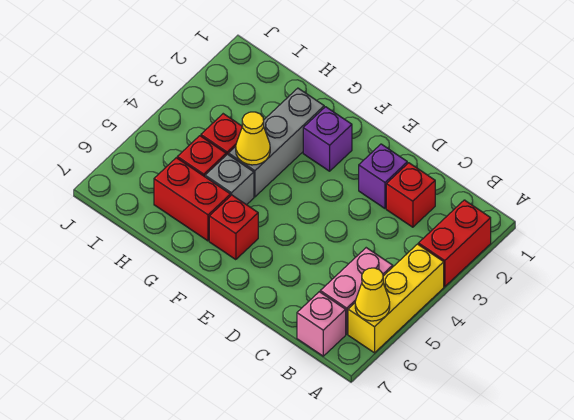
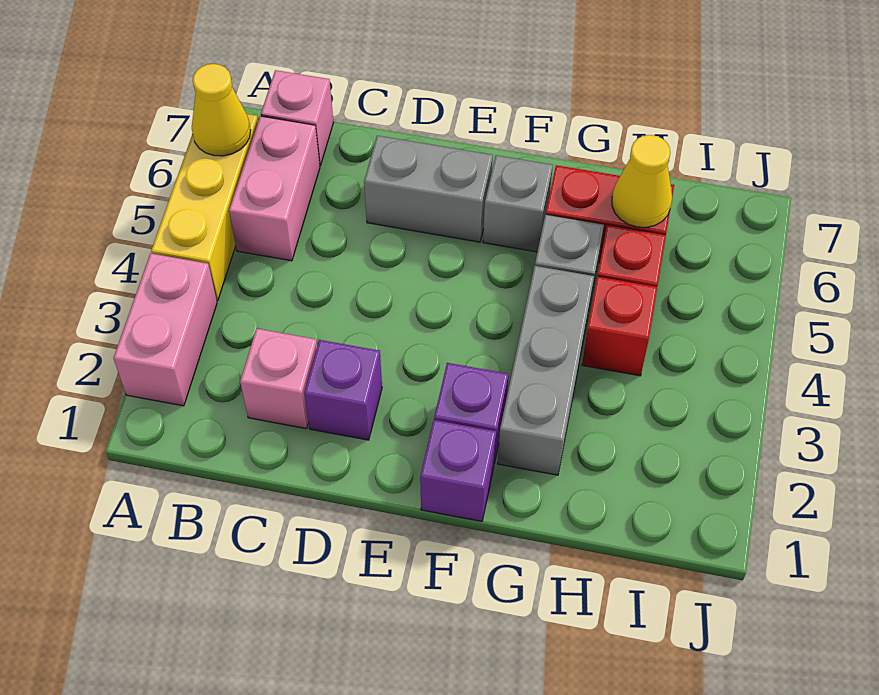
red 1x2 brick [418,200,491,287] -> pink 1x2 brick [114,253,217,406]
red 1x1 brick [386,163,435,227] -> pink 1x1 brick [240,329,317,429]
none -> grey 1x2 brick [364,136,493,242]
none -> purple 1x1 brick [420,420,496,521]
red 1x1 brick [209,195,258,260] -> grey 1x1 brick [483,155,553,252]
yellow 1x1 cone [236,112,270,165] -> yellow 1x1 cone moved to [612,135,672,227]

